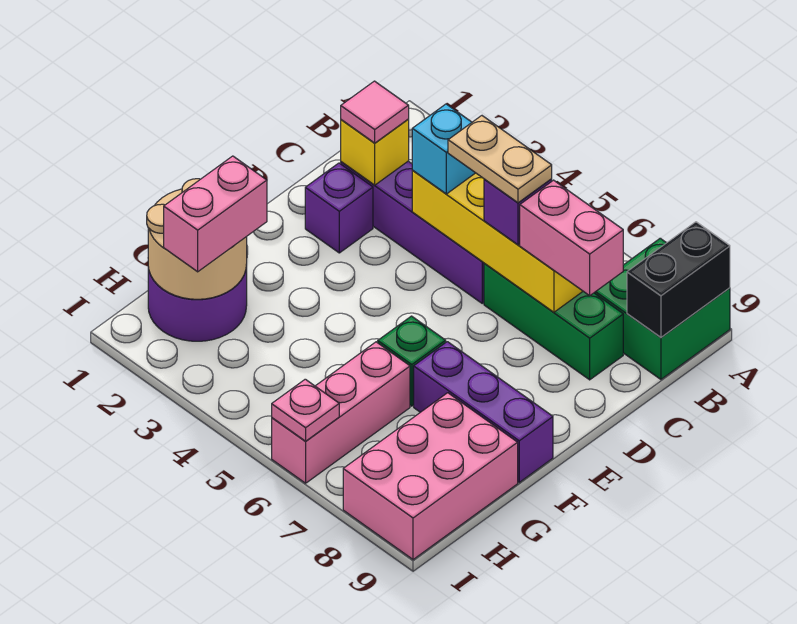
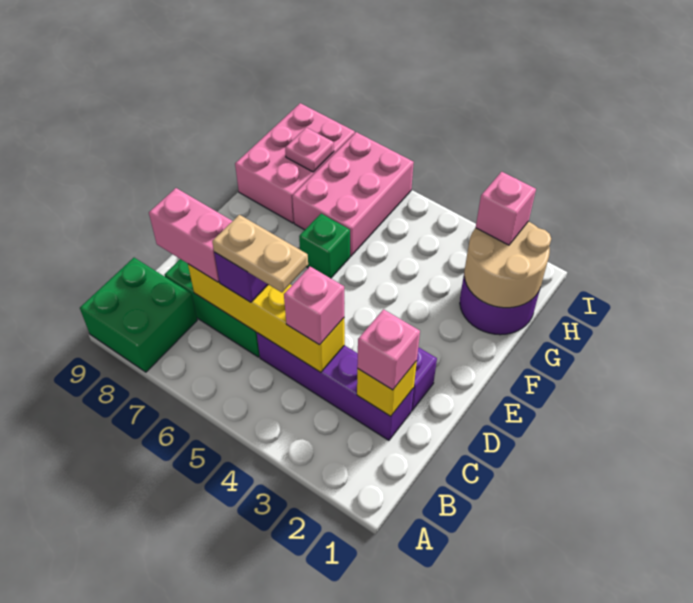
black 1x2 brick [627,222,730,337] -> none
pink 1x1 tile [341,81,409,143] -> pink 1x1 brick [357,309,420,390]
cyan 1x1 brick [412,104,475,194] -> pink 1x1 brick [284,267,344,345]
purple 1x3 brick [414,342,553,482] -> none
pink 1x2 brick [164,156,267,272] -> pink 1x1 brick [476,172,536,245]
pink 1x3 brick [272,342,410,483] -> pink 2x3 brick [292,132,414,256]
pink 1x1 plate [272,379,339,441] -> pink 1x1 plate moved to [285,128,334,172]

